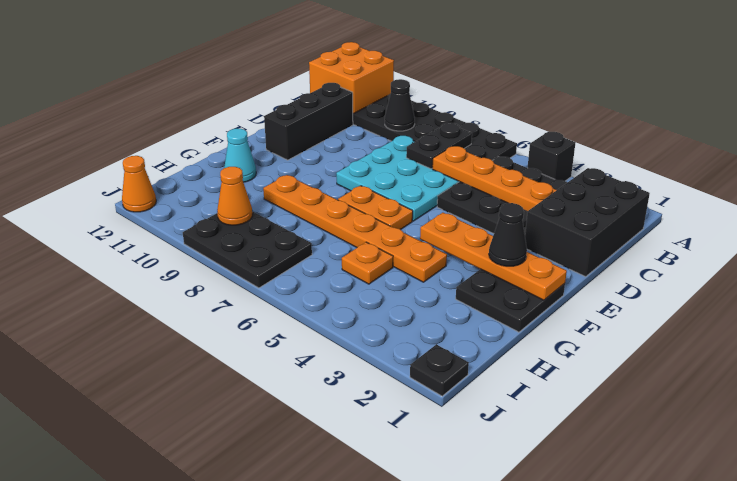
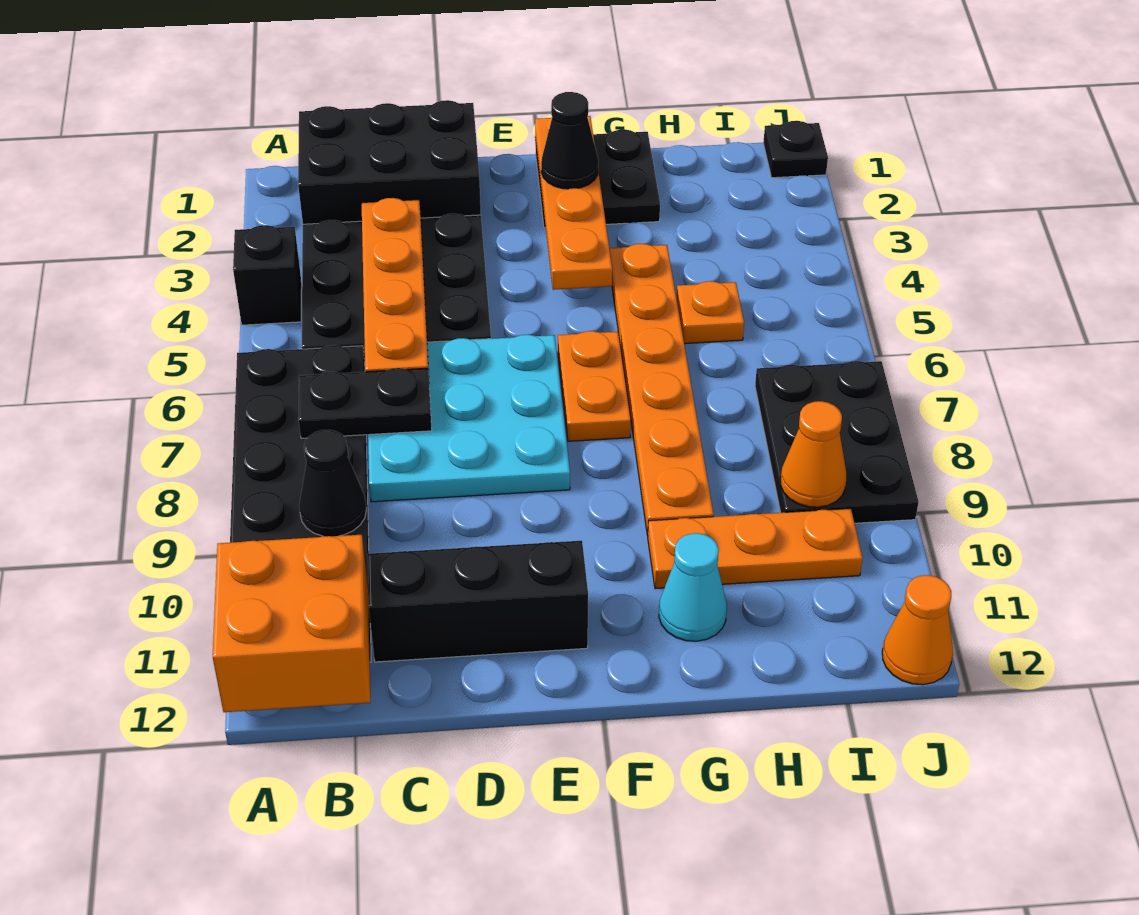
none -> orange 1x3 plate [648,508,863,589]

